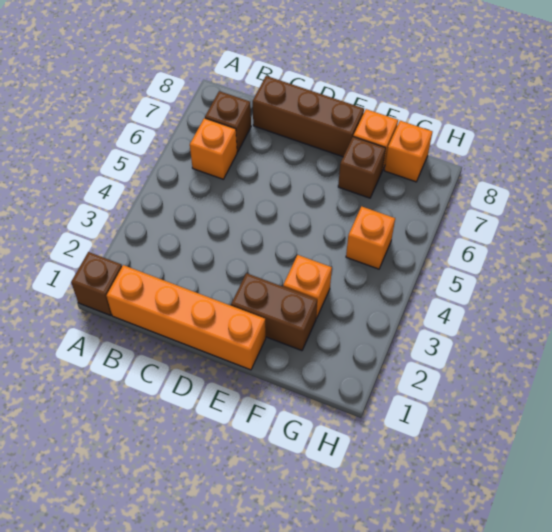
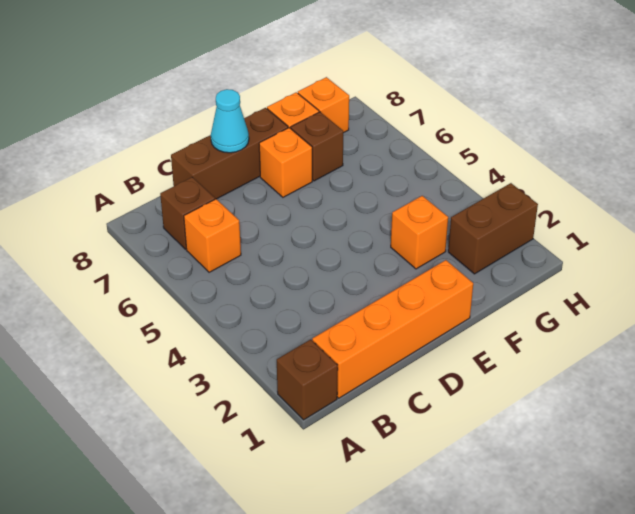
none -> cyan 1x1 cone [211,89,249,153]
brown 1x2 brick [231,273,317,351] -> brown 1x2 brick moved to [448,183,538,274]
orange 1x1 brick [346,206,395,269] -> orange 1x1 brick moved to [259,128,312,197]

